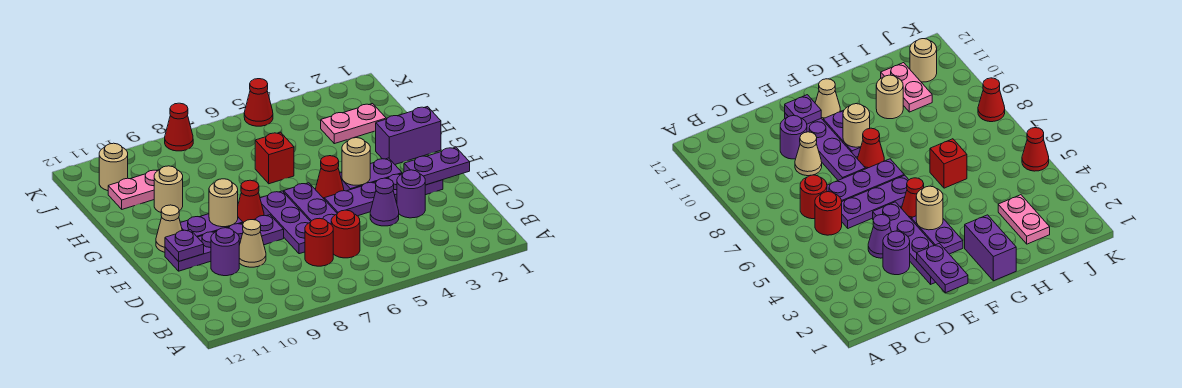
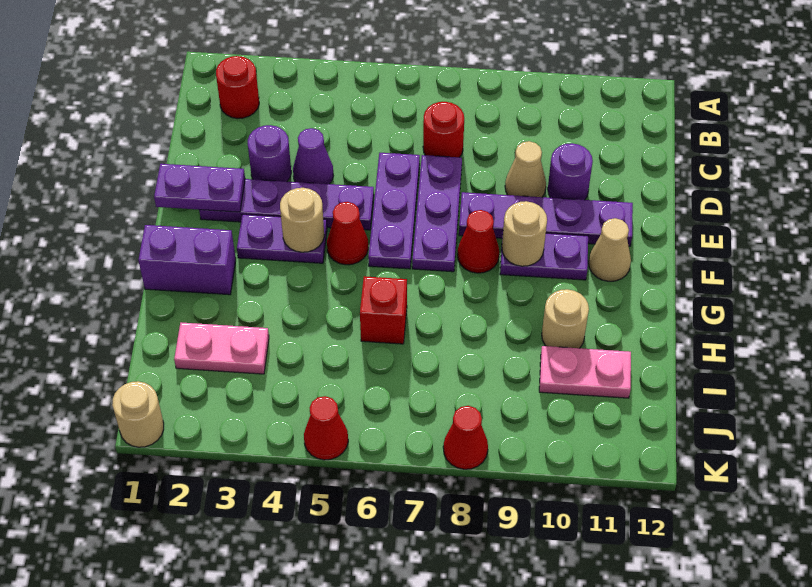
red 1x1 round brick [331,210,360,258] -> red 1x1 round brick moved to [216,56,259,119]
purple 1x1 plate [165,230,204,262] -> none
tan 1x1 round brick [99,143,128,191] -> tan 1x1 round brick moved to [112,381,164,447]

